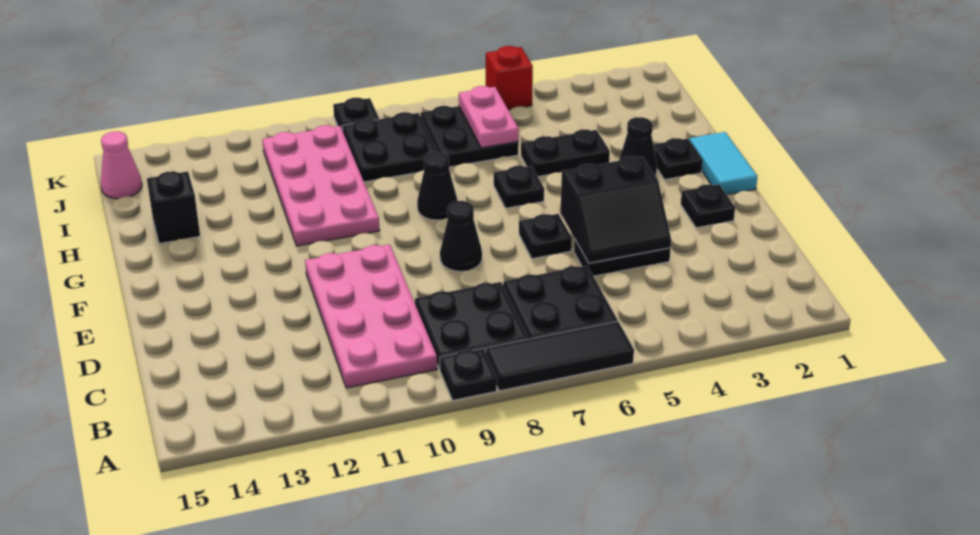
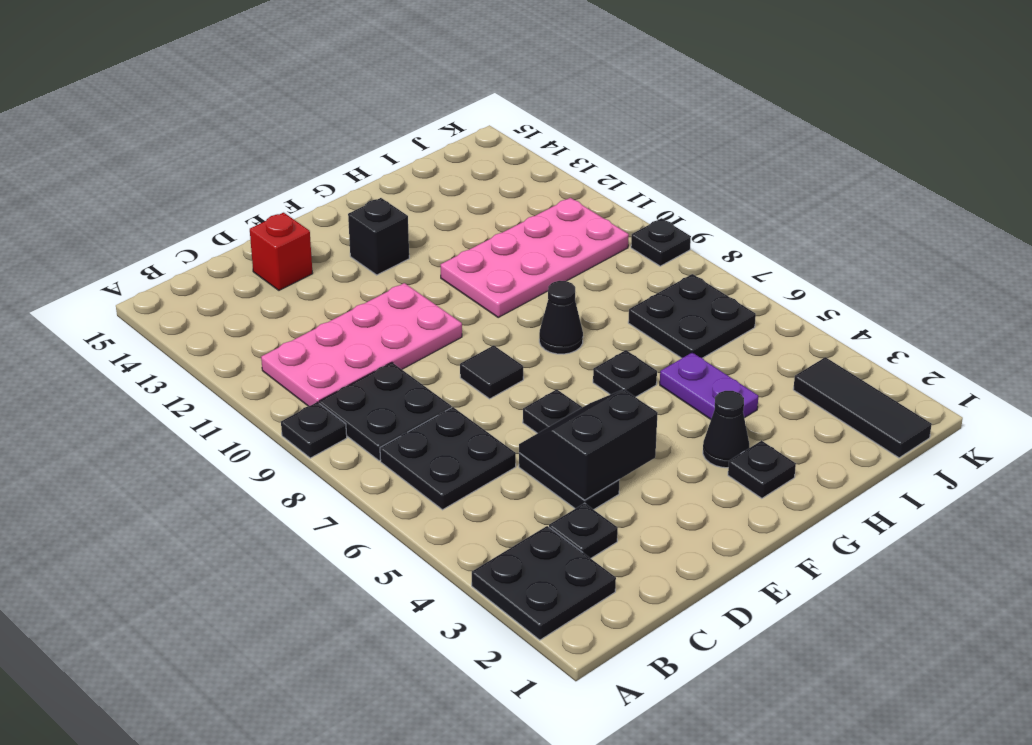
black 1x3 tile [486,321,634,391] -> black 1x3 tile moved to [793,357,932,458]
black 2x2 slope [560,156,671,263] -> black 2x2 slope turned to [519,389,658,500]
black 1x1 plate [681,184,735,228] -> black 1x1 plate moved to [549,503,618,558]
black 1x1 cone [440,201,482,272] -> black 1x1 tile [460,345,523,399]
cyan 1x2 tile [689,132,758,195] -> none
black 1x2 plate [521,129,610,177] -> purple 1x2 plate [660,353,758,419]
black 1x1 brick [147,171,200,244] -> black 1x1 brick moved to [348,198,409,275]
pink 1x2 plate [459,86,519,148] -> none
black 2x2 plate [342,112,437,182] -> black 2x2 plate moved to [472,526,616,640]
pink 1x1 cone [101,131,142,199] -> none
red 1x1 brick [486,46,533,110] -> red 1x1 brick moved to [250,213,313,290]

